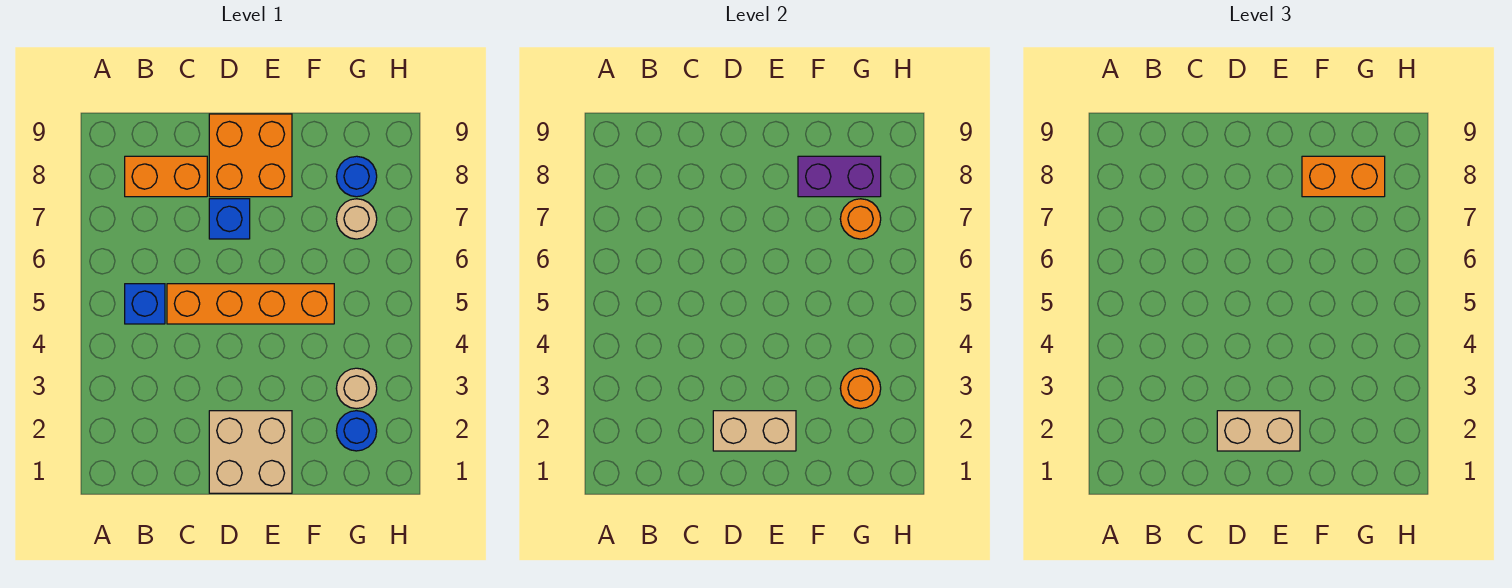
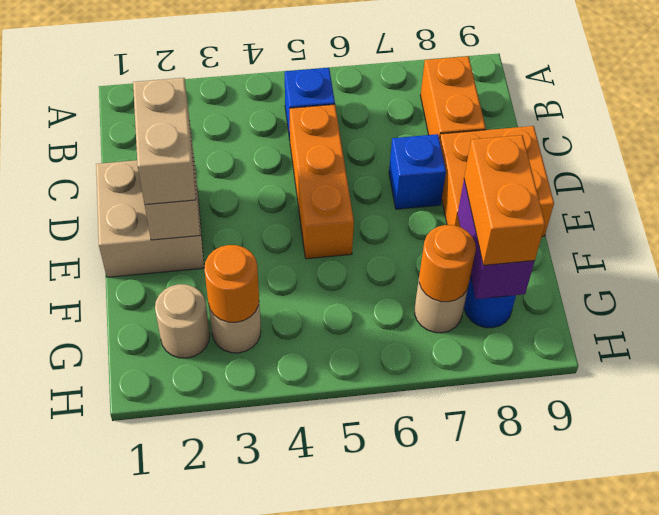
orange 1x4 brick [167,284,334,324] -> orange 1x3 brick [290,104,354,259]
blue 1x1 round brick [336,411,377,451] -> tan 1x1 round brick [155,284,210,358]

